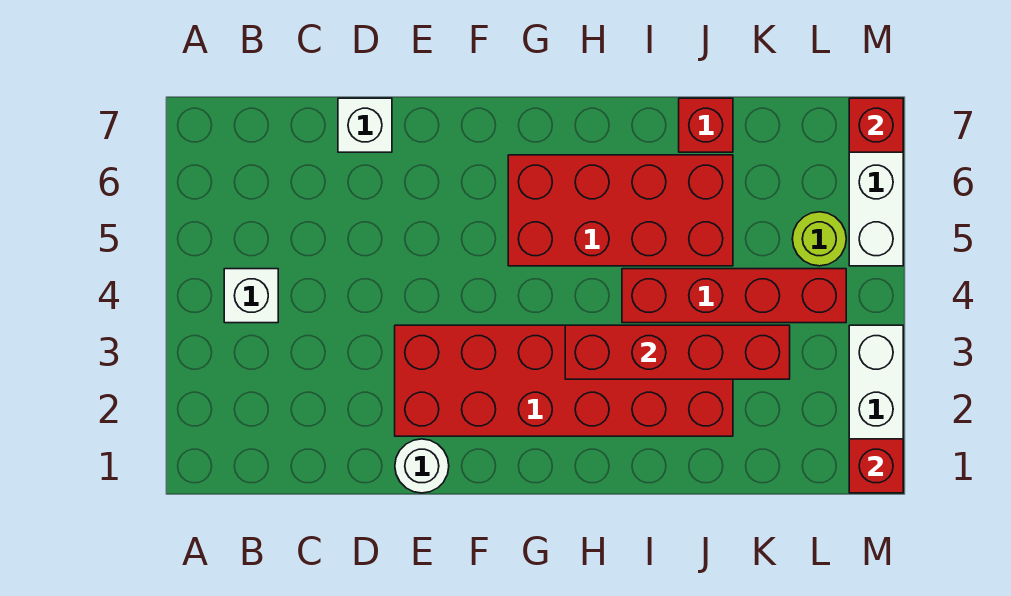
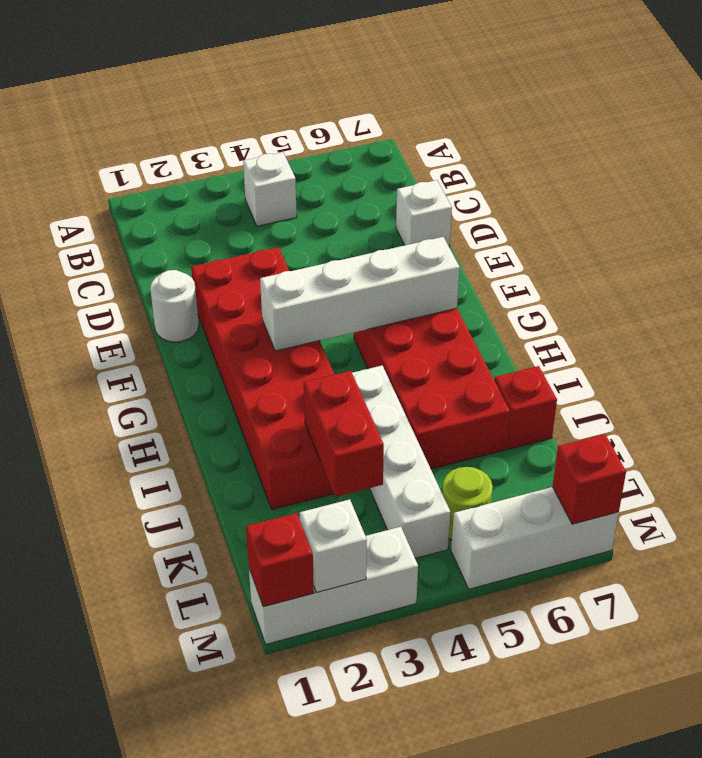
none -> white 1x4 brick [260,237,460,351]
red 1x4 brick [565,325,790,379] -> red 1x2 brick [304,371,384,497]
red 1x4 brick [622,269,846,323] -> white 1x4 brick [352,366,450,558]
none -> white 1x1 brick [300,499,367,592]

